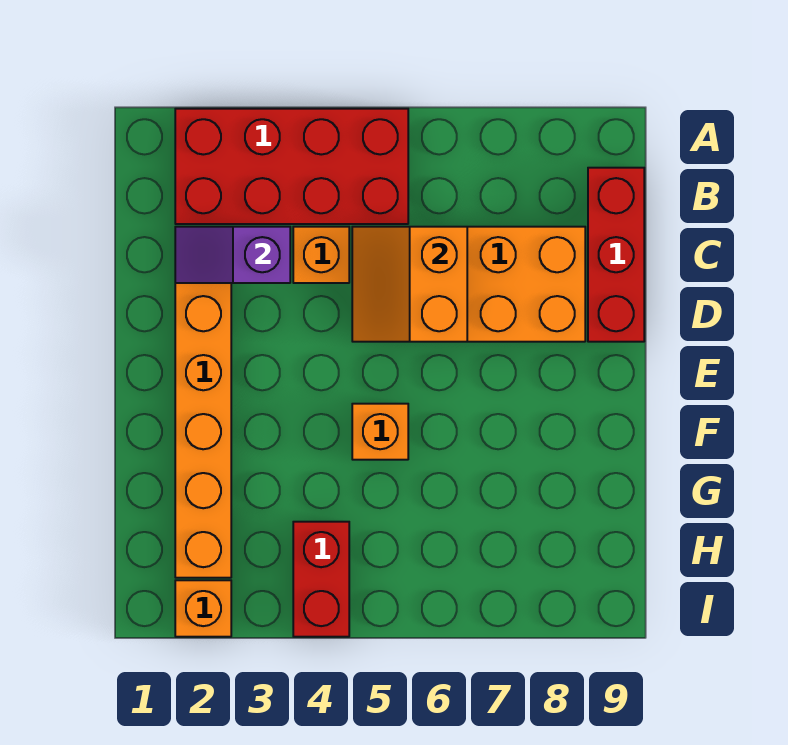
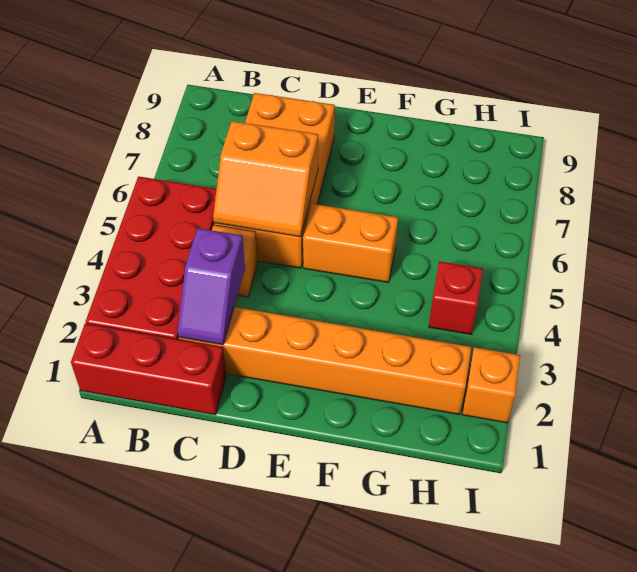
red 1x3 brick [588,168,644,342] -> red 1x3 brick moved to [71,324,227,415]
orange 1x1 brick [352,404,408,460] -> orange 1x2 brick [303,204,398,282]
red 1x2 brick [293,522,349,637] -> red 1x1 brick [429,261,483,334]

